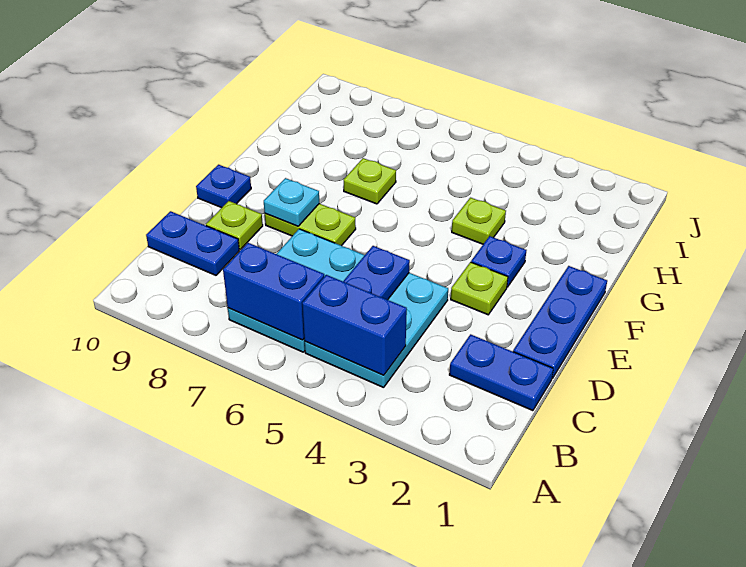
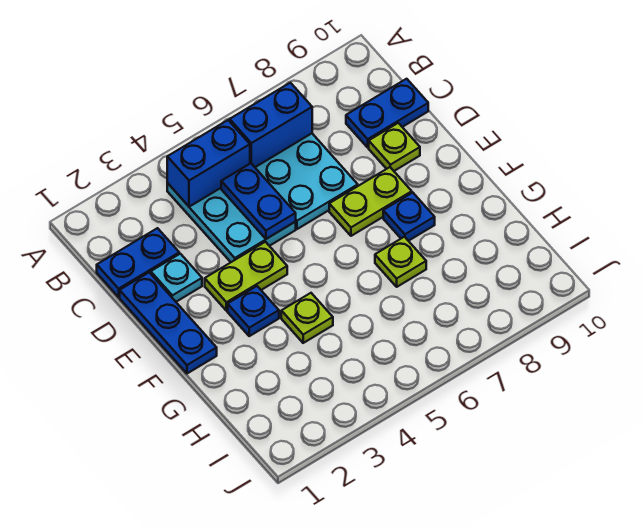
lime 1x1 plate [451,262,508,315] -> lime 1x2 plate [205,242,287,311]
cyan 1x1 plate [264,178,319,226] -> cyan 1x1 plate moved to [151,254,202,302]
blue 1x1 plate [196,165,251,208] -> blue 1x1 plate moved to [383,193,435,241]

